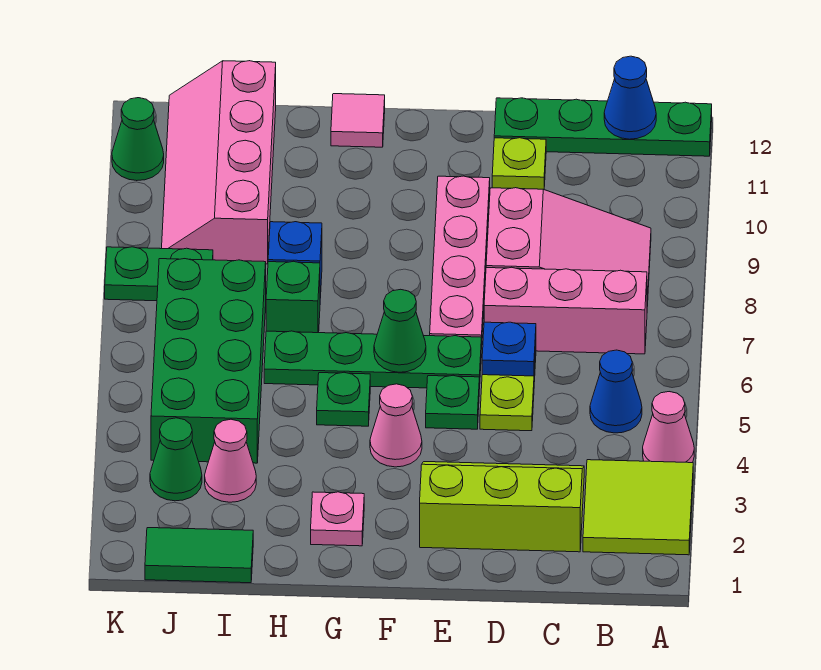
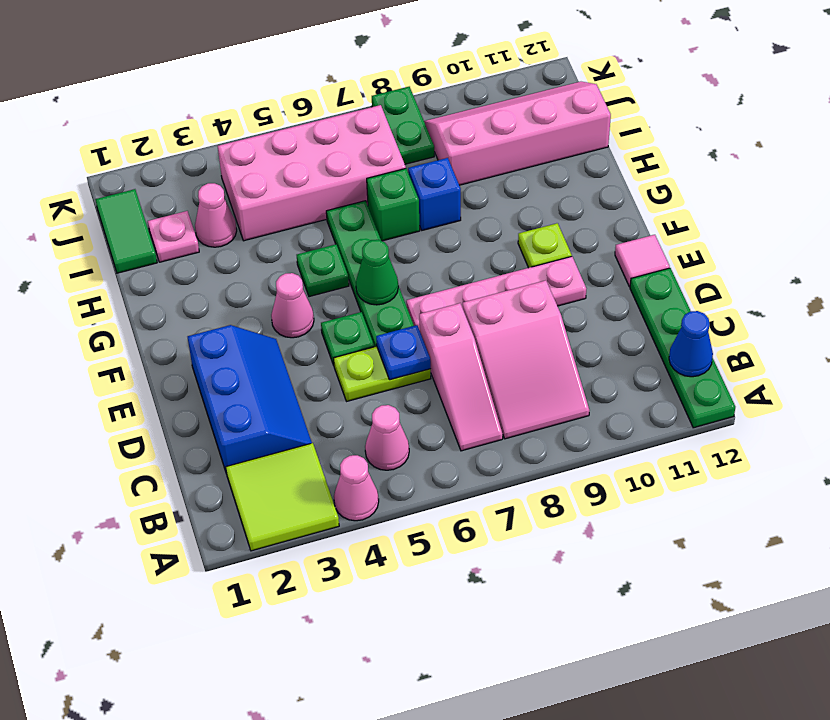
blue 1x1 cone [590,350,642,433] -> pink 1x1 cone [365,405,409,470]
pink 1x3 brick [484,267,647,354] -> pink 1x3 slope [419,303,503,451]
lime 2x3 slope [420,462,584,552] -> blue 2x3 slope [188,325,312,474]
lime 1x1 plate [492,138,546,189] -> lime 1x1 plate moved to [518,223,572,268]
pink 1x1 plate [311,492,364,546] -> pink 1x1 plate moved to [148,211,199,262]
pink 1x1 tile [331,94,385,147] -> pink 1x1 tile moved to [615,235,670,287]
green 2x4 brick [151,259,266,463] -> pink 2x4 brick [218,105,406,241]
green 1x1 cone [150,418,202,501] -> none
green 1x1 cone [112,98,164,181] -> none

